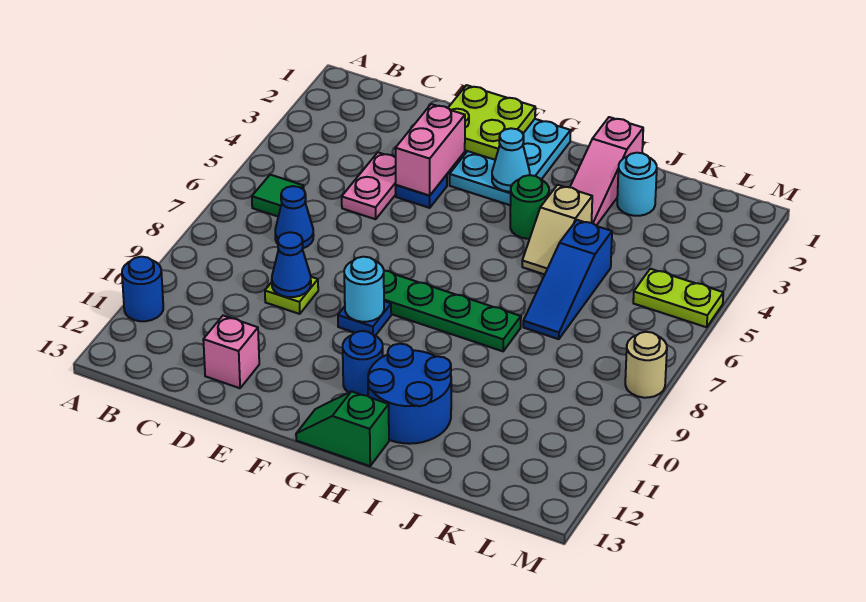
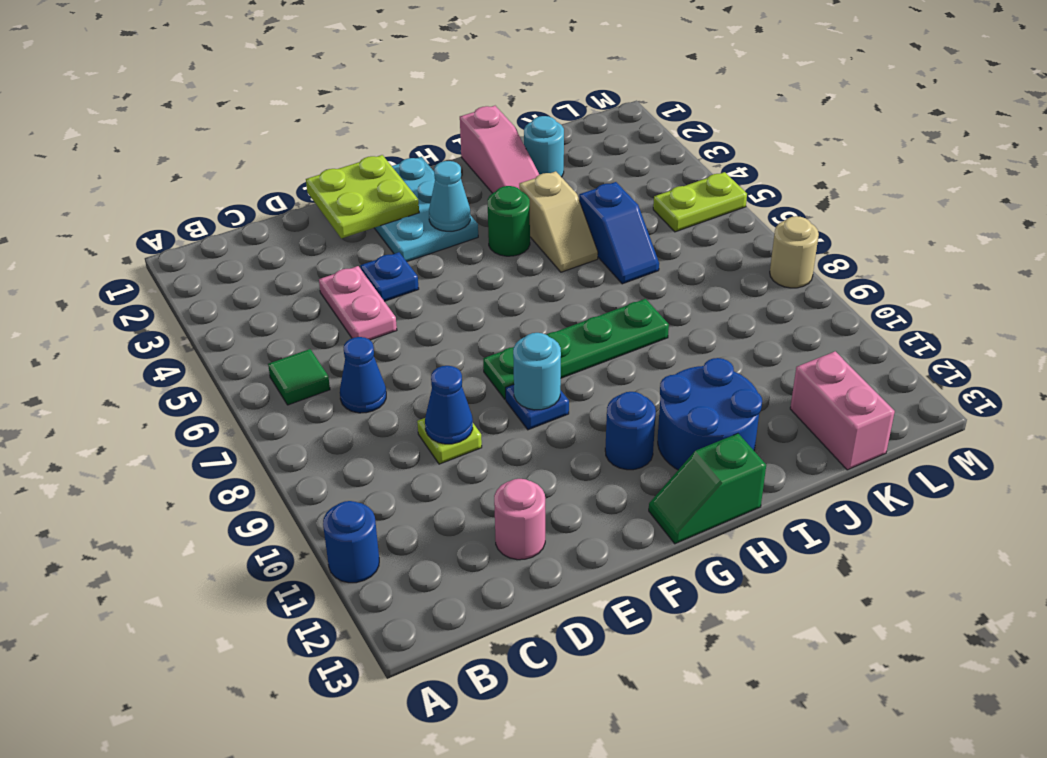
pink 1x1 brick [203,316,259,388] -> pink 1x1 round brick [494,479,545,560]
pink 1x2 brick [395,104,465,196] -> pink 1x2 brick moved to [790,351,895,470]
blue 1x3 slope [523,220,612,339] -> blue 1x2 slope [579,182,659,284]

